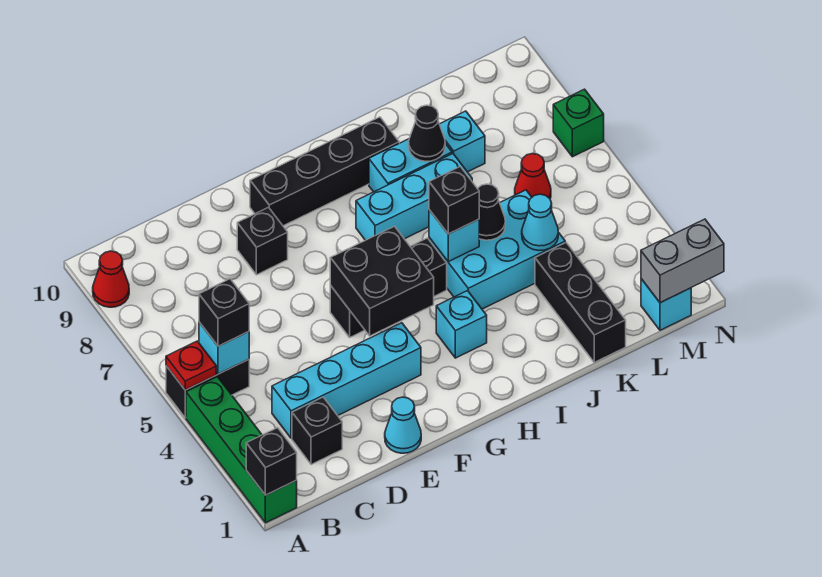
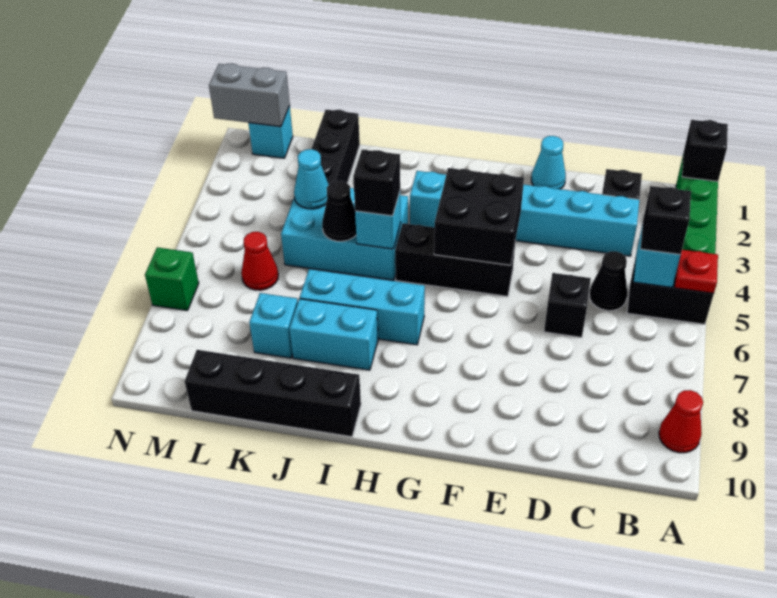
black 1x1 brick [237,207,288,275] -> black 1x1 brick moved to [544,273,591,337]
black 1x4 brick [250,117,399,226] -> black 1x4 brick moved to [185,350,361,437]
black 1x1 cone [409,105,445,161] -> black 1x1 cone moved to [589,251,627,311]

